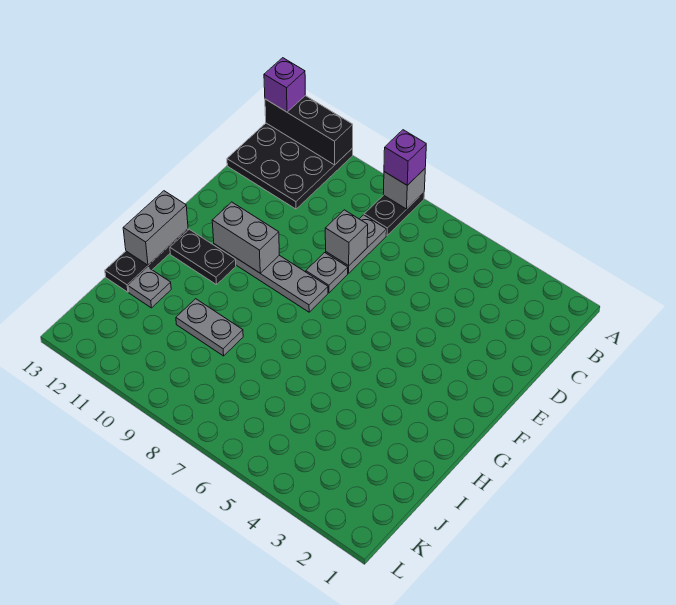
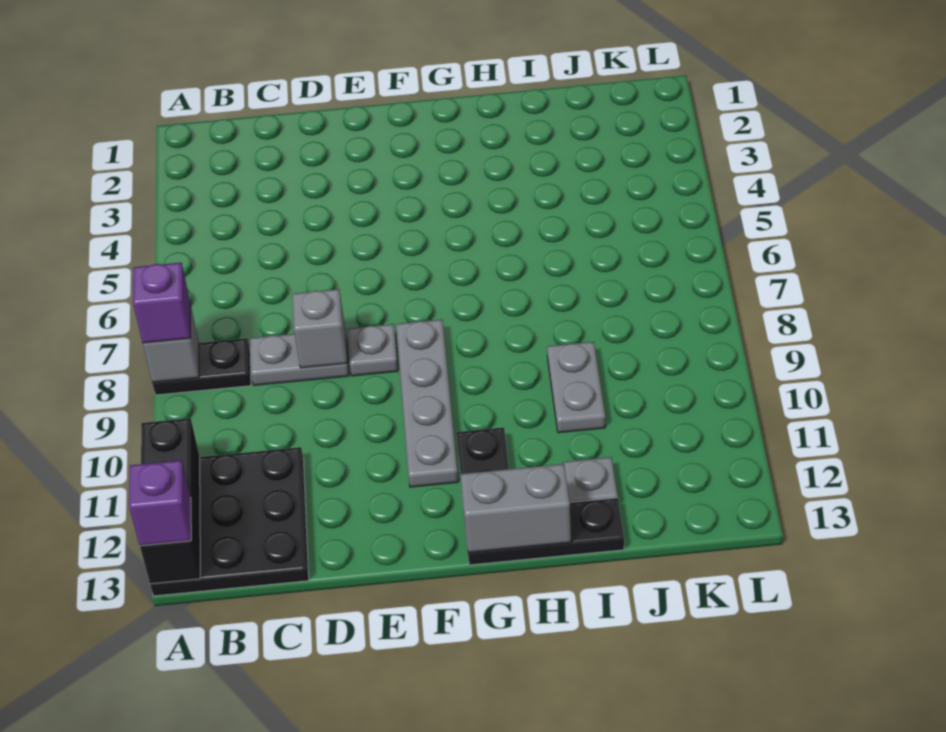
grey 1x2 brick [212,202,279,273] -> none

